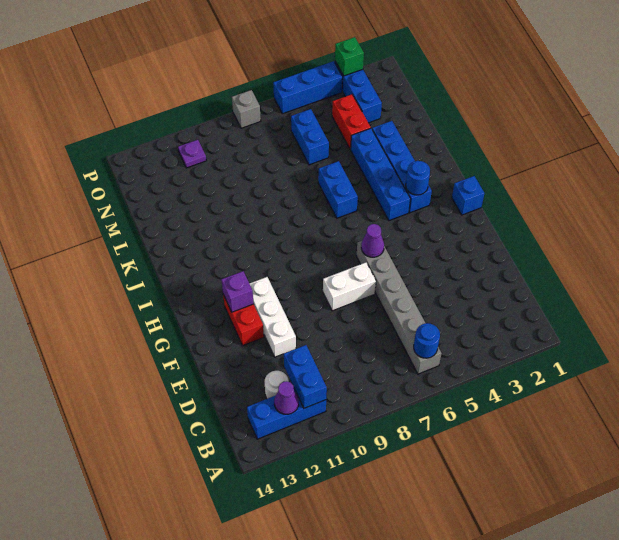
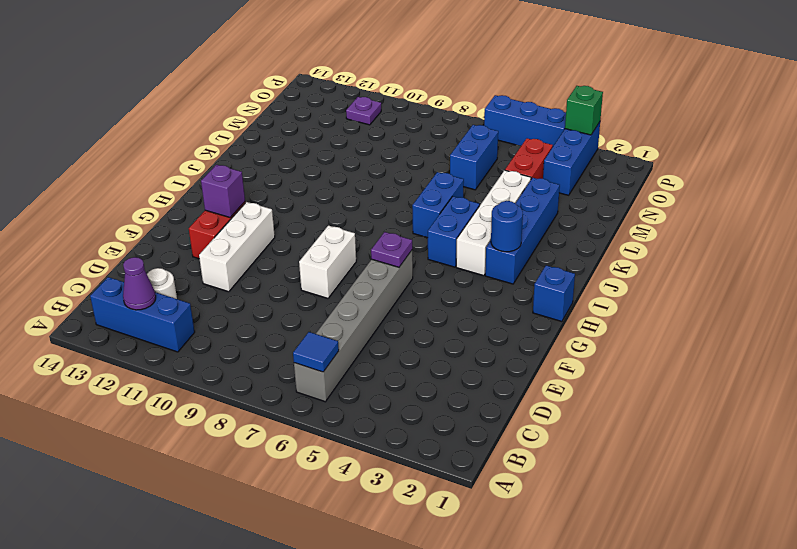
blue 1x1 round brick [414,323,440,358] -> blue 1x1 tile [293,332,339,372]
blue 1x2 brick [284,345,327,408] -> blue 1x2 brick moved to [428,196,480,267]
white 1x2 brick [323,262,376,311] -> white 1x2 brick turned to [299,225,356,298]
purple 1x1 cone [361,224,384,257] -> purple 1x1 plate [371,232,412,267]
blue 1x4 brick [350,128,410,221] -> white 1x4 brick [456,170,531,276]
grey 1x1 brick [232,90,261,128] -> none

